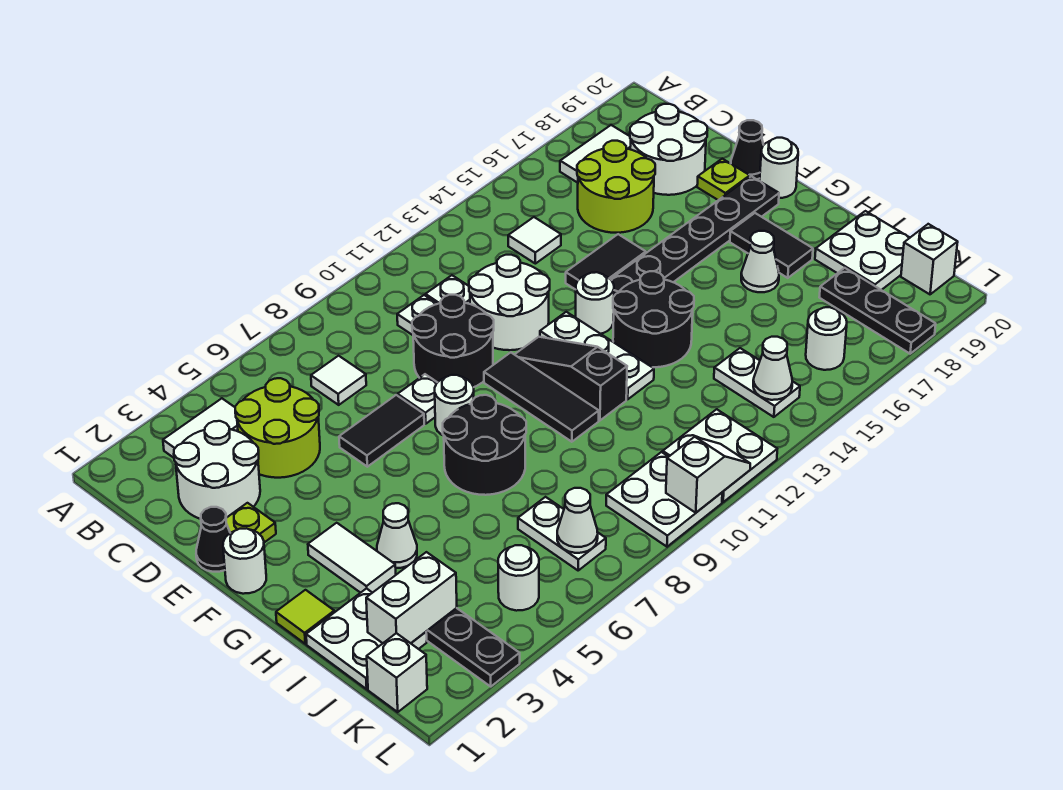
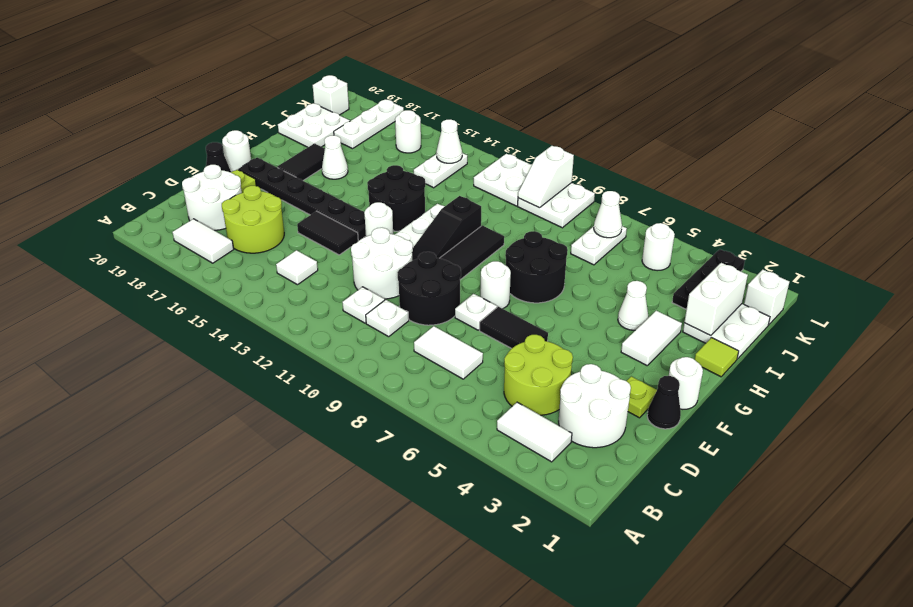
white 1x1 tile [311,356,366,405] -> white 1x2 tile [414,326,483,379]
white 1x2 brick [366,552,457,643] -> white 1x2 brick turned to [684,263,748,336]
black 1x3 plate [819,268,936,354] -> white 1x3 plate [334,100,404,149]
white 1x2 slope [666,437,750,513] -> white 1x2 slope turned to [518,146,574,208]

